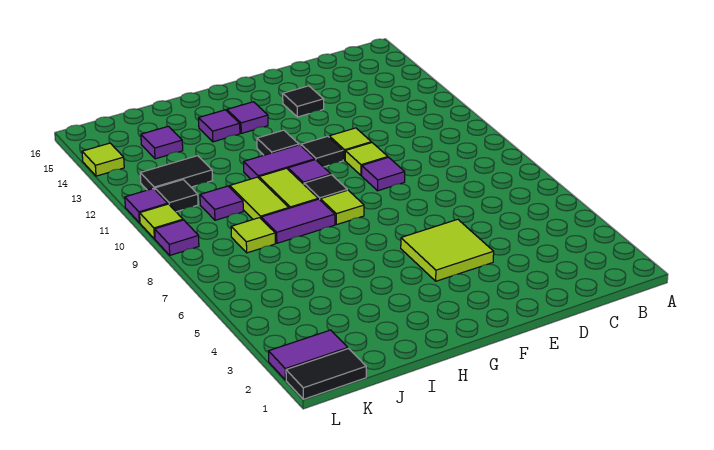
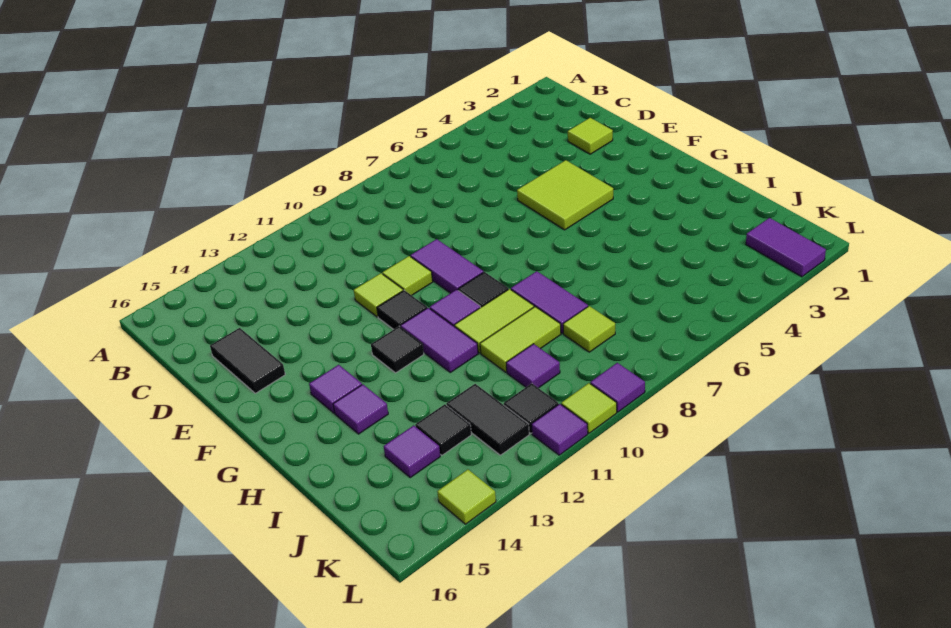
purple 1x1 tile [362,157,405,191] -> purple 1x2 tile [411,239,483,293]
black 1x1 tile [283,86,324,117] -> black 1x1 tile moved to [415,404,471,455]
lime 1x1 tile [320,190,364,225] -> lime 1x1 tile moved to [568,118,613,154]
black 1x2 tile [286,349,366,399] -> black 1x2 tile moved to [210,328,285,393]

